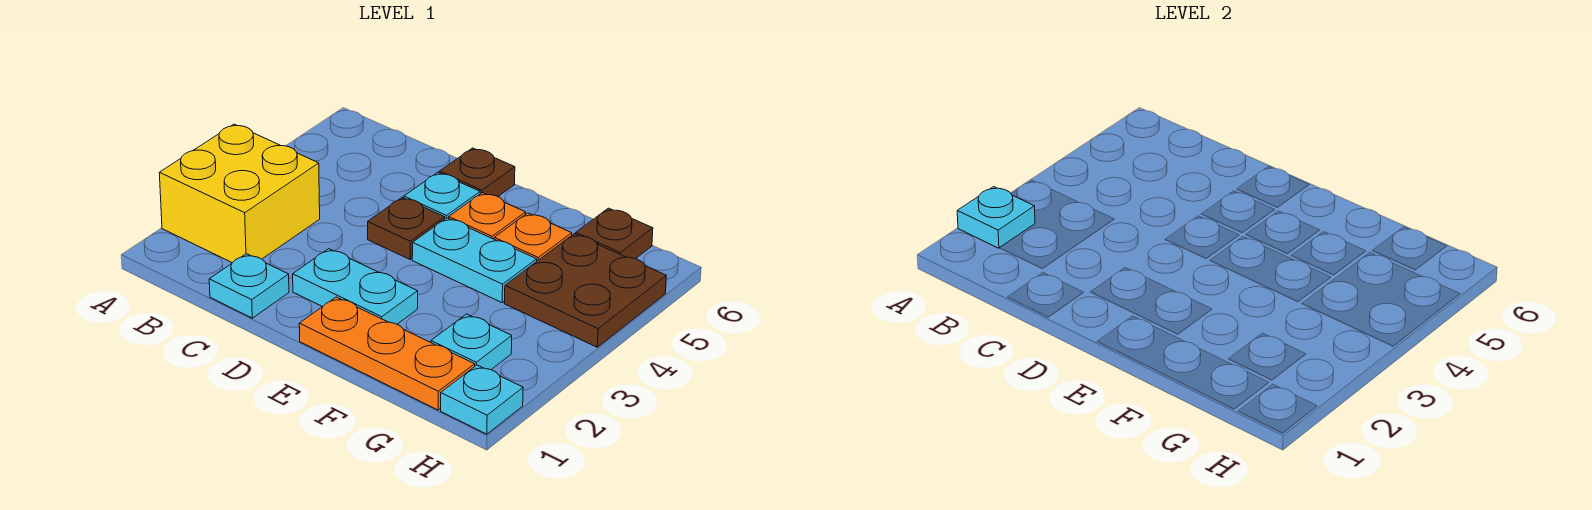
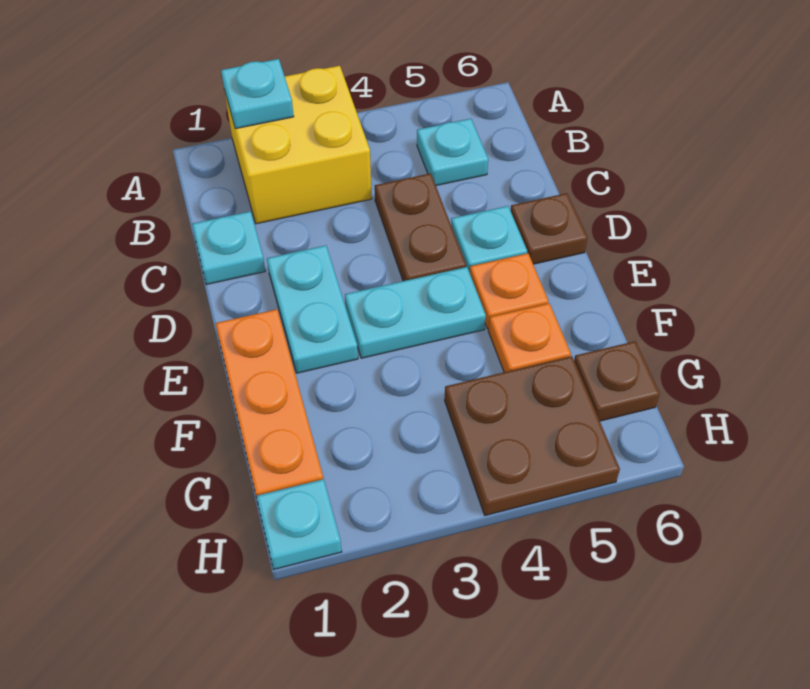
brown 1x1 plate [368,197,445,259] -> brown 1x2 plate [375,173,466,281]
cyan 1x2 plate [412,218,537,303] -> cyan 1x2 plate turned to [345,267,486,358]
cyan 1x1 plate [431,314,512,370] -> cyan 1x1 plate moved to [417,119,488,186]

